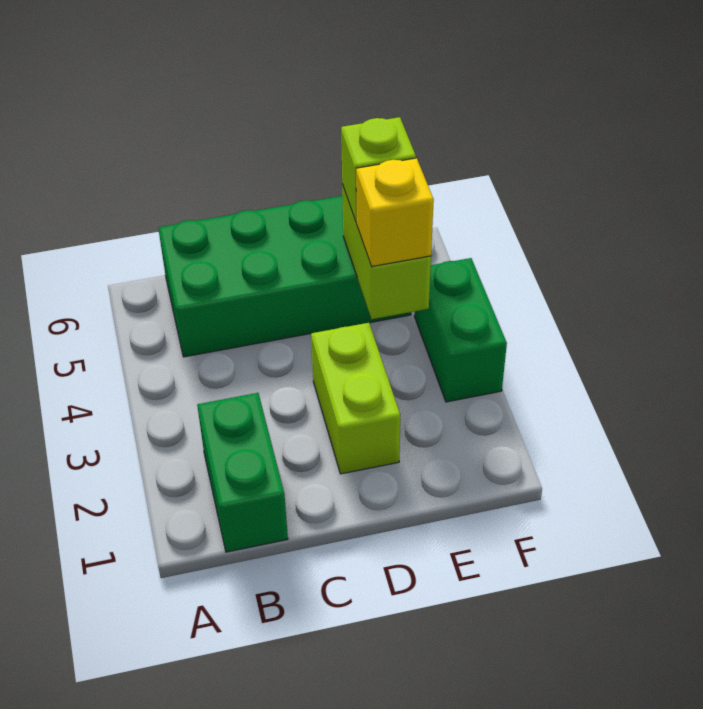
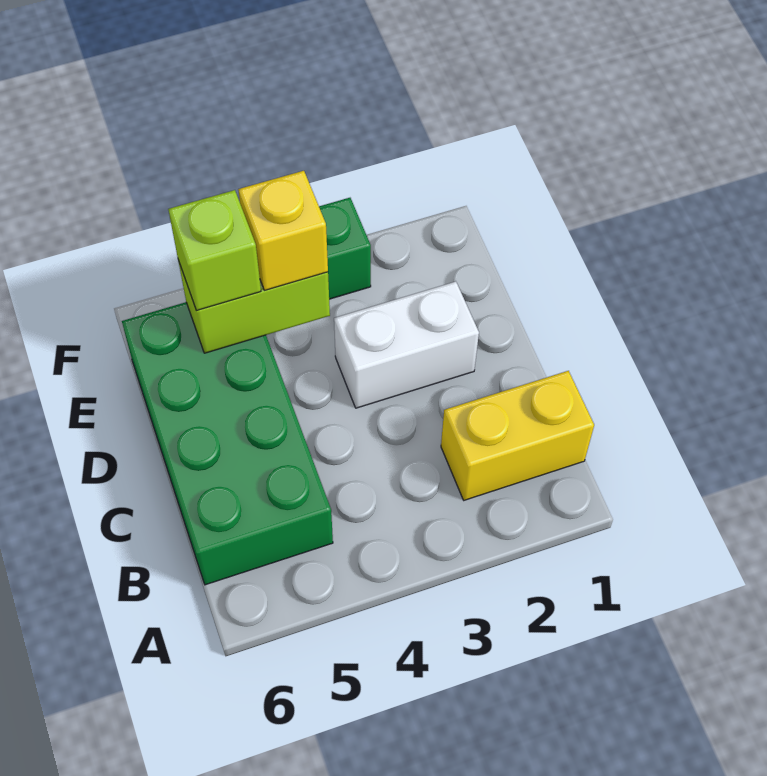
green 1x2 brick [197,393,288,552] -> yellow 1x2 brick [441,371,594,500]
lime 1x2 brick [311,323,400,474] -> white 1x2 brick [334,281,479,408]

